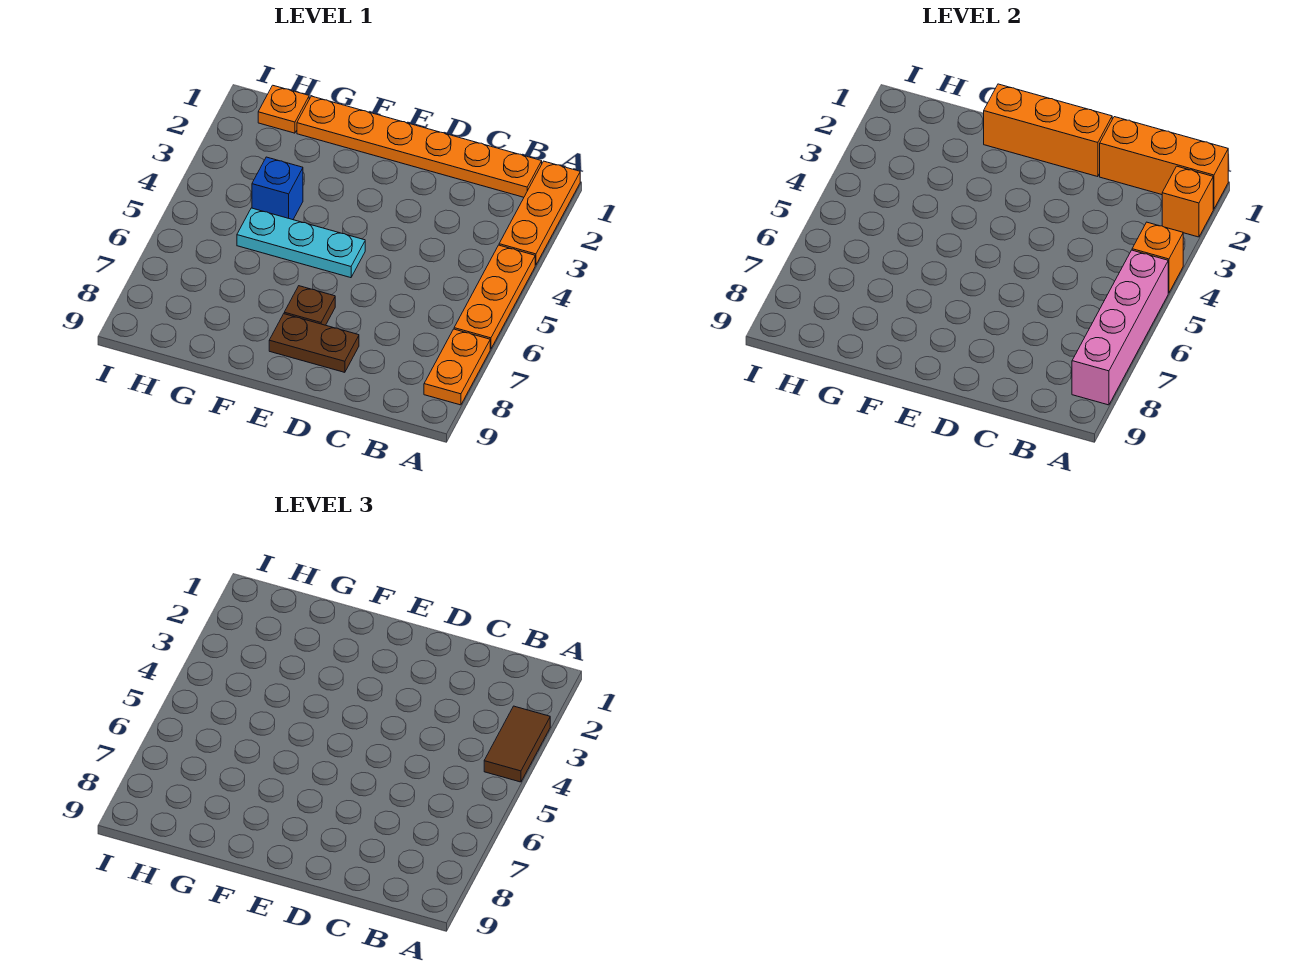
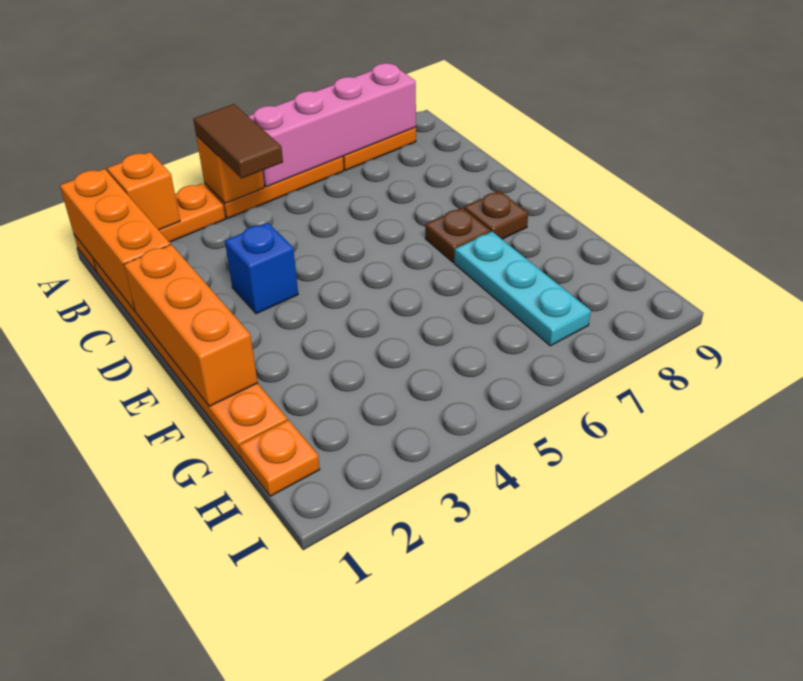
brown 1x2 tile [484,706,550,782] -> brown 1x2 tile turned to [193,104,283,179]
brown 1x2 plate [269,314,359,372] -> brown 1x1 plate [464,191,528,239]
cyan 1x3 plate [237,208,365,278] -> cyan 1x3 plate moved to [454,232,591,346]
blue 1x1 brick [252,157,303,220] -> blue 1x1 brick moved to [225,223,298,314]

